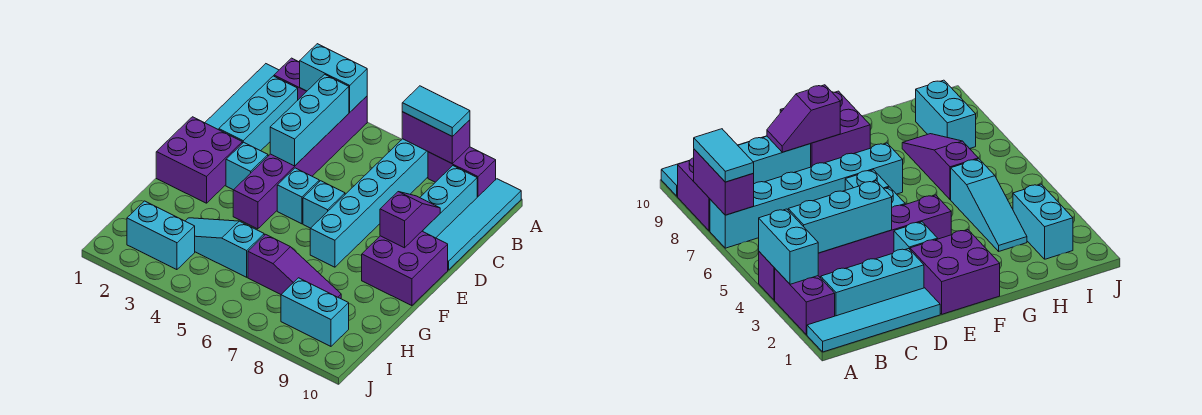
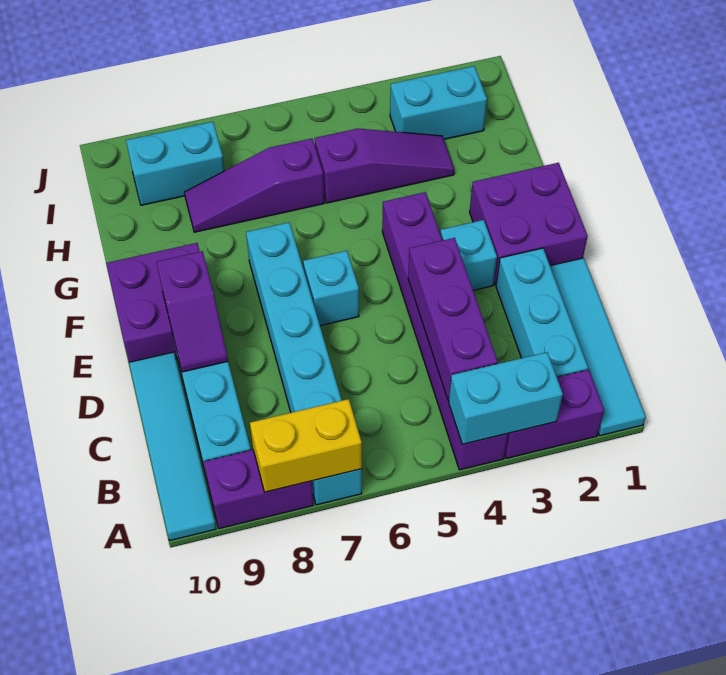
purple 1x2 brick [402,112,470,163] -> yellow 1x2 brick [250,399,362,492]
cyan 1x2 tile [402,86,470,136] -> none
cyan 1x3 brick [270,74,349,166] -> purple 1x3 brick [408,238,498,401]
cyan 1x1 brick [277,168,319,224] -> none
cyan 1x3 slope [186,218,264,277] -> purple 1x3 slope [315,129,454,203]

